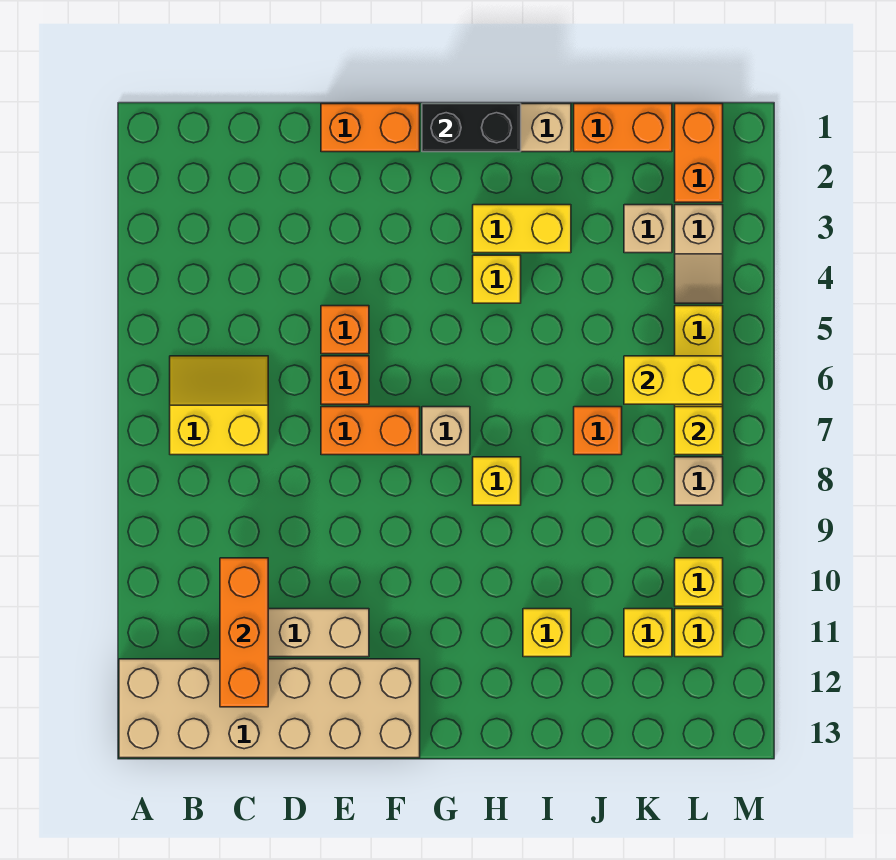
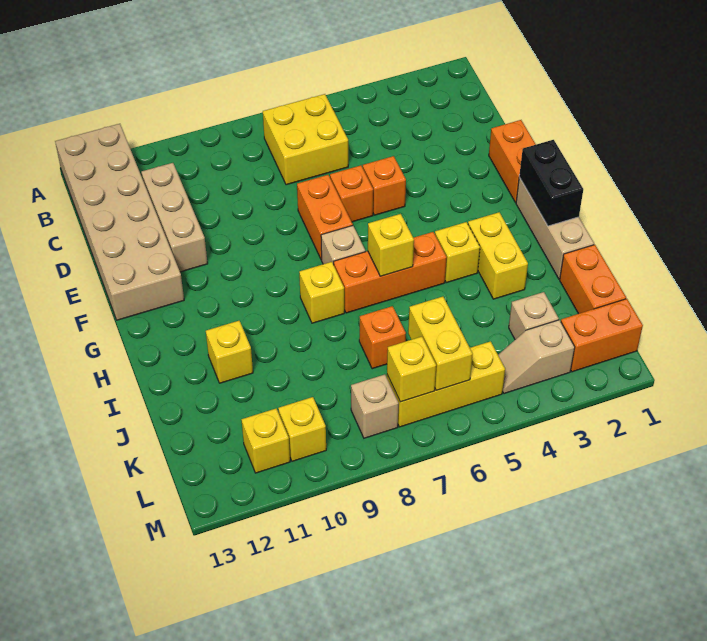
yellow 2x2 slope [170,356,268,455] -> yellow 2x2 brick [263,94,348,185]
orange 1x3 brick [220,558,268,707] -> orange 1x3 brick moved to [334,232,447,313]
yellow 1x1 brick [624,609,672,657] -> yellow 1x1 brick moved to [368,214,414,276]

